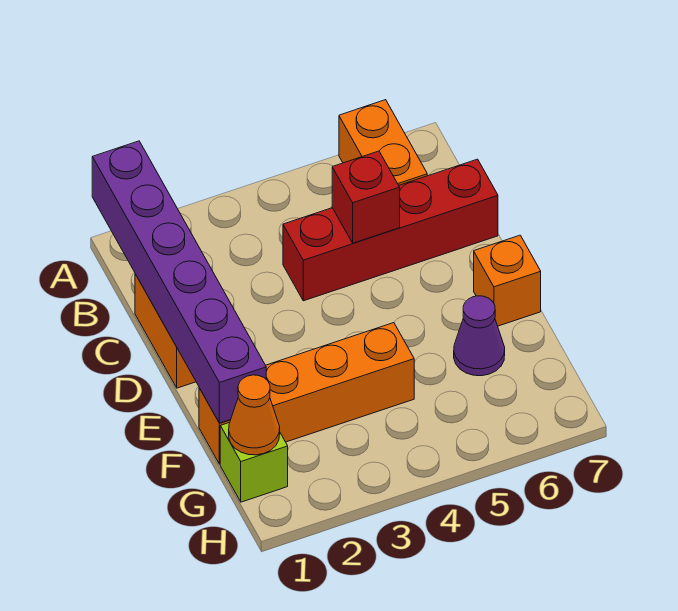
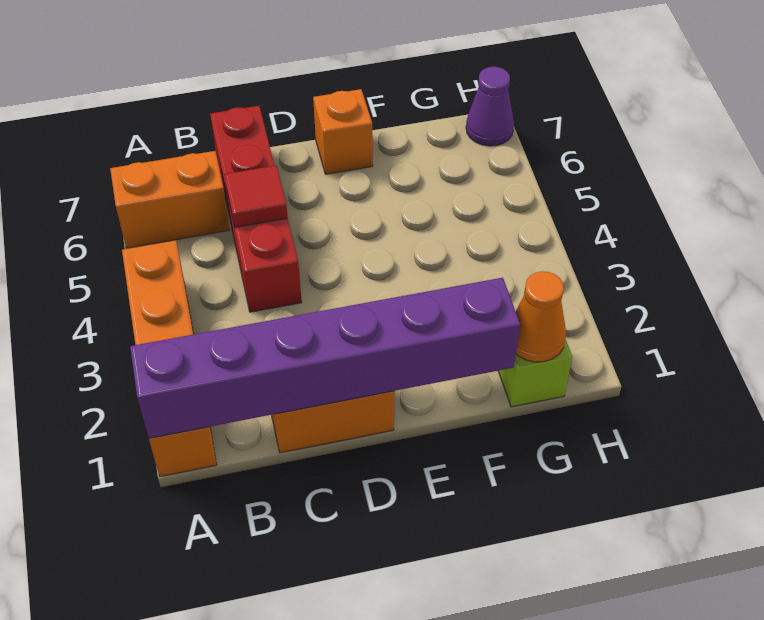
red 1x1 brick [332,151,400,243] -> red 1x1 tile [224,165,288,227]
orange 1x4 brick [199,323,414,464] -> orange 1x4 brick moved to [122,240,217,477]
purple 1x1 cone [454,296,505,376] -> purple 1x1 cone moved to [466,67,514,146]

